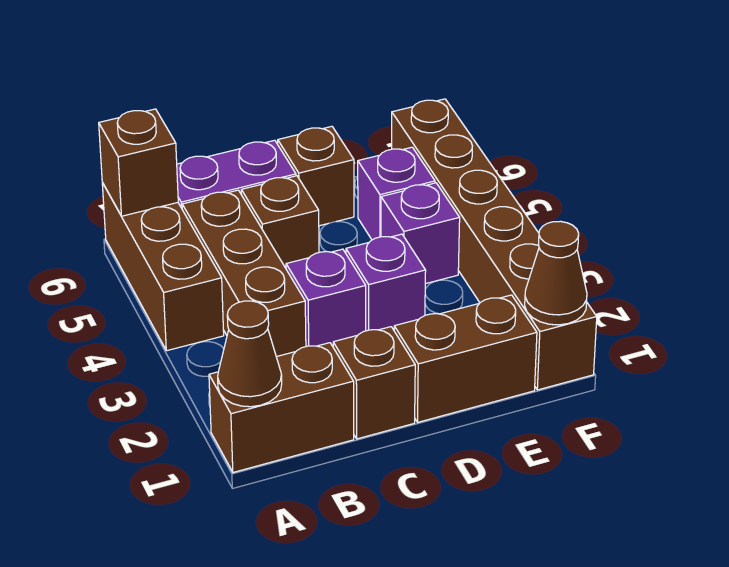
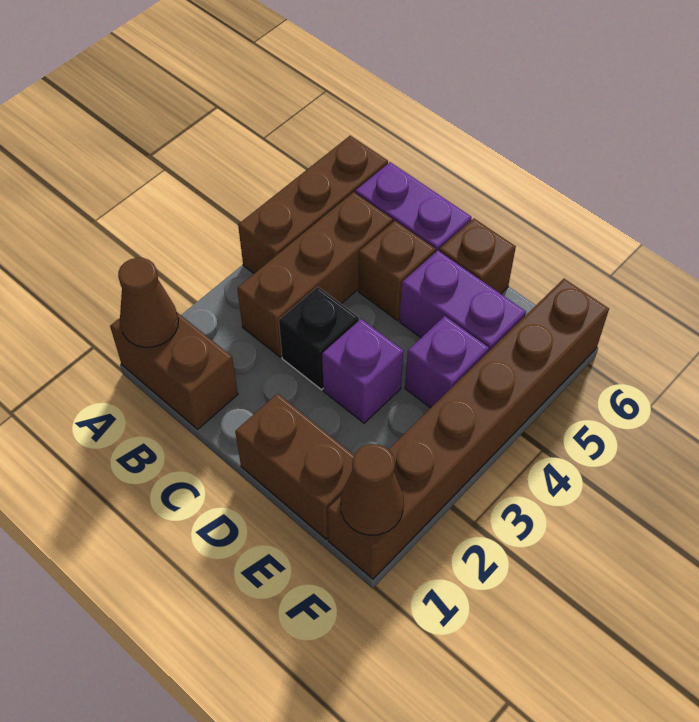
brown 1x1 brick [99,109,178,216] -> none
brown 1x1 brick [333,327,415,439] -> none
purple 1x1 brick [286,249,366,346] -> black 1x1 brick [279,287,359,390]
purple 1x1 brick [358,147,435,240] -> purple 1x2 brick [400,250,526,352]

